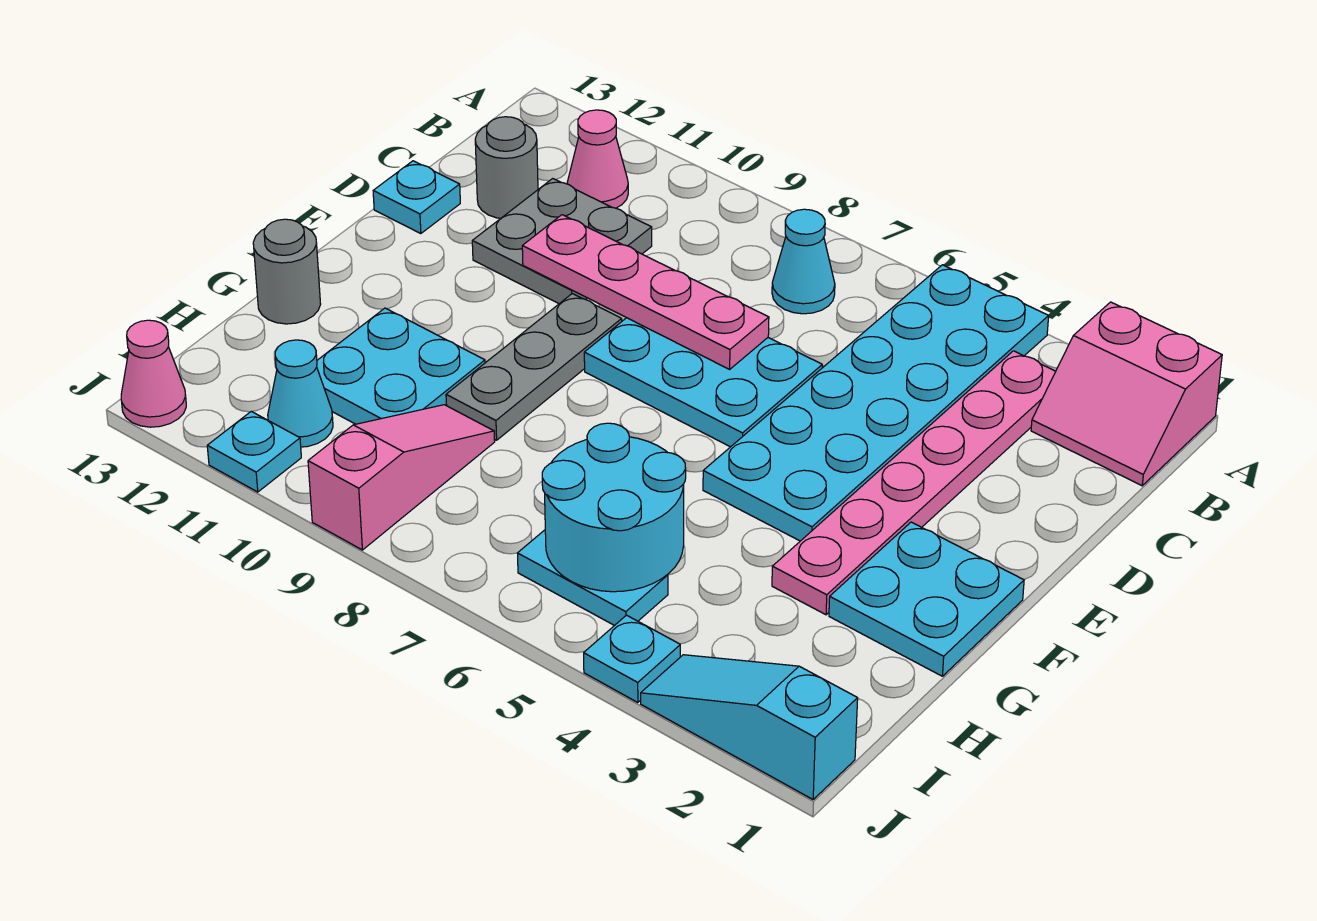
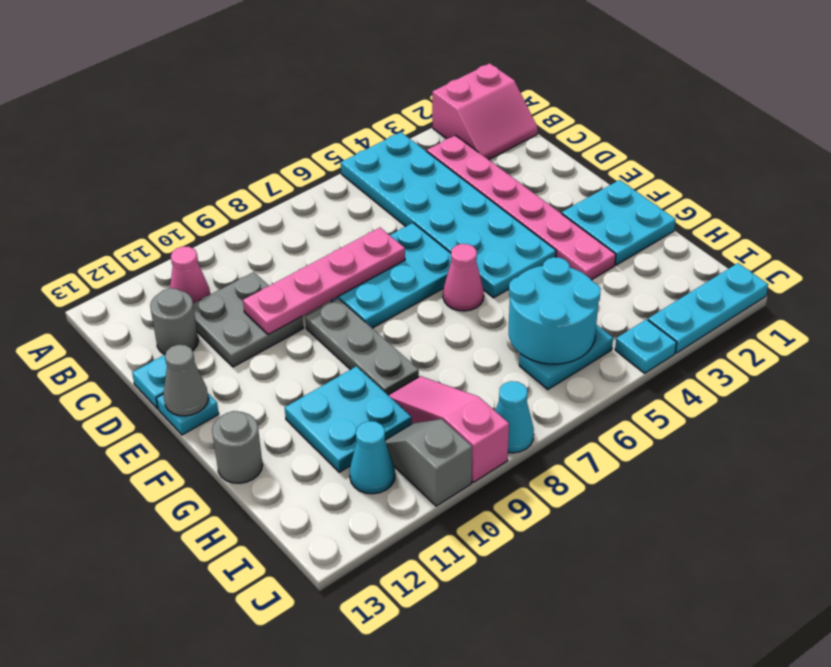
cyan 1x1 cone [772,209,835,314] -> cyan 1x1 cone moved to [495,381,534,453]
none -> grey 1x1 cone [163,345,208,416]
none -> grey 1x2 slope [385,419,472,506]
cyan 1x3 slope [641,655,858,799] -> cyan 1x3 plate [648,263,768,353]
cyan 1x1 plate [207,411,301,492] -> cyan 1x1 plate moved to [156,394,219,435]
pink 1x1 cone [121,320,186,427] -> pink 1x1 cone moved to [443,244,484,311]

